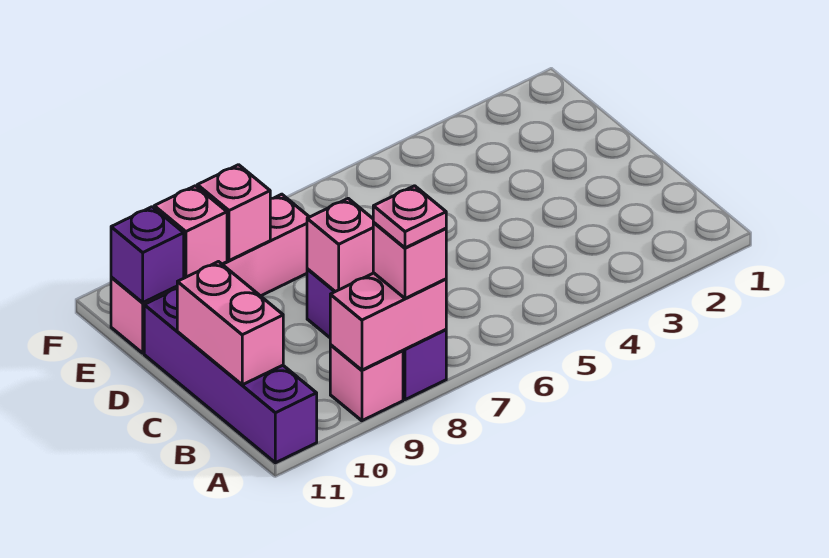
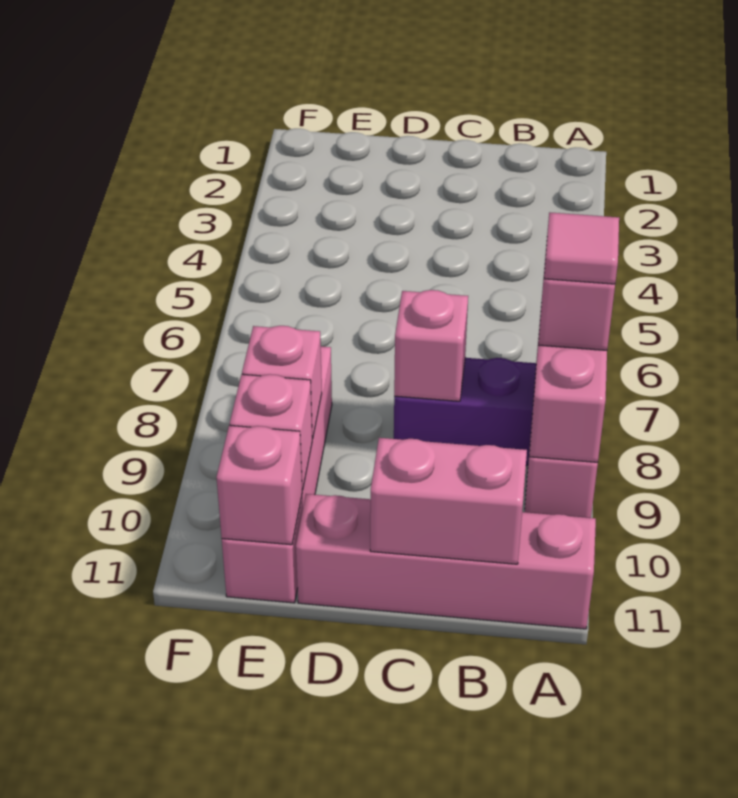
pink 1x1 plate [373,186,446,248] -> pink 1x1 tile [544,213,619,284]
purple 1x4 brick [144,289,317,463] -> pink 1x4 brick [296,494,596,629]
purple 1x1 brick [111,207,184,302] -> pink 1x1 brick [217,425,302,545]

